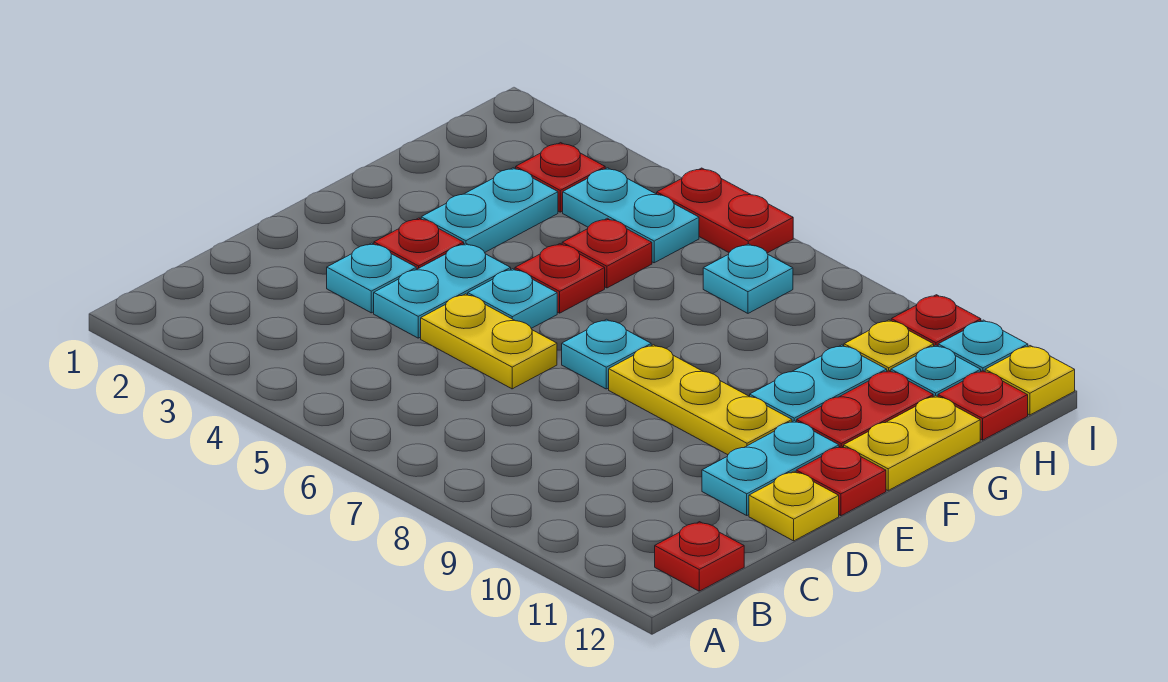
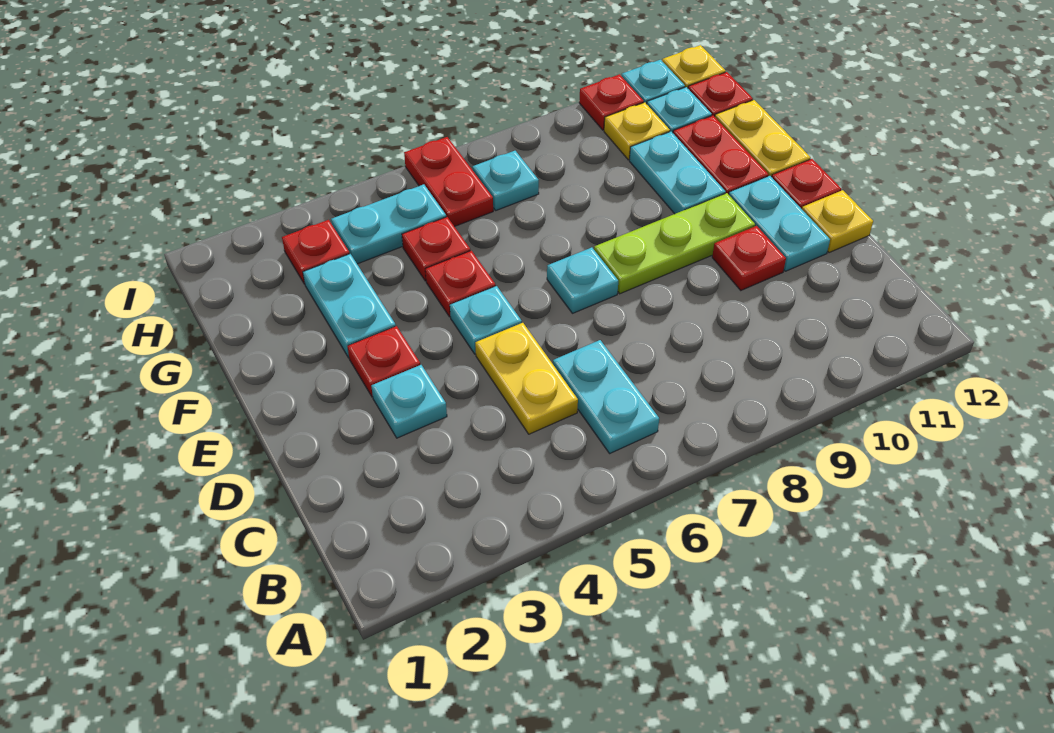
red 1x1 plate [655,522,744,591] -> red 1x1 plate moved to [712,226,786,290]
cyan 1x2 plate [374,243,511,338] -> cyan 1x2 plate moved to [553,340,659,453]
yellow 1x2 plate [421,294,557,389] -> yellow 1x2 plate turned to [475,323,578,434]
yellow 1x3 plate [609,345,792,455] -> lime 1x3 plate [594,193,755,294]
red 1x2 plate [657,168,793,253] -> red 1x2 plate turned to [404,137,493,227]

